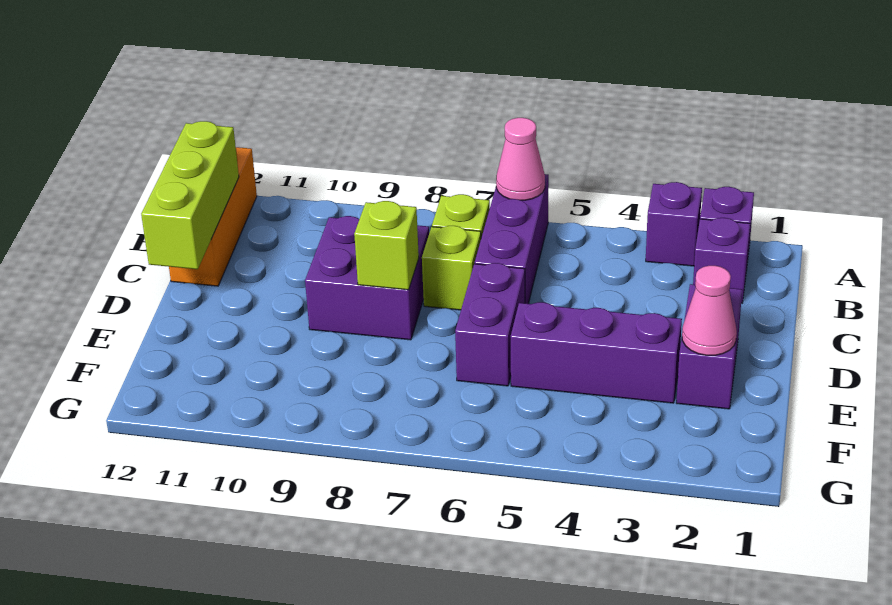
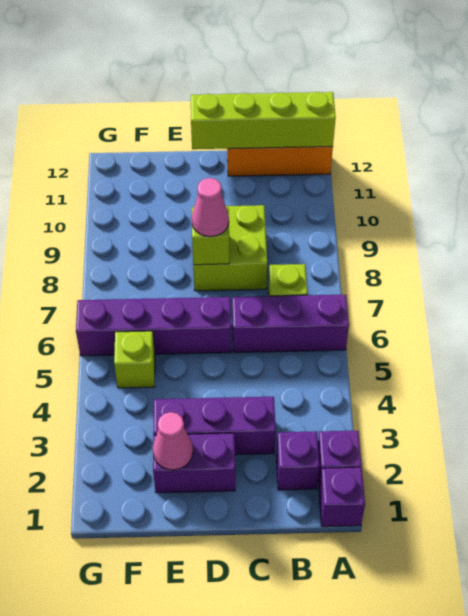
purple 1x1 brick [646,182,702,266] -> purple 1x1 brick moved to [319,468,365,527]
pink 1x1 cone [496,118,545,200] -> pink 1x1 cone moved to [192,178,229,237]
lime 1x3 brick [141,121,239,269] -> lime 1x4 brick [191,92,336,149]
lime 1x1 brick [422,226,481,310] -> lime 1x1 brick moved to [114,331,155,388]
purple 2x2 brick [305,216,429,340] -> lime 2x2 brick [193,205,267,291]
purple 1x2 brick [455,263,525,386] -> purple 1x4 brick [76,297,231,356]
purple 1x3 brick [511,302,682,403] -> purple 1x3 brick turned to [153,397,276,455]

